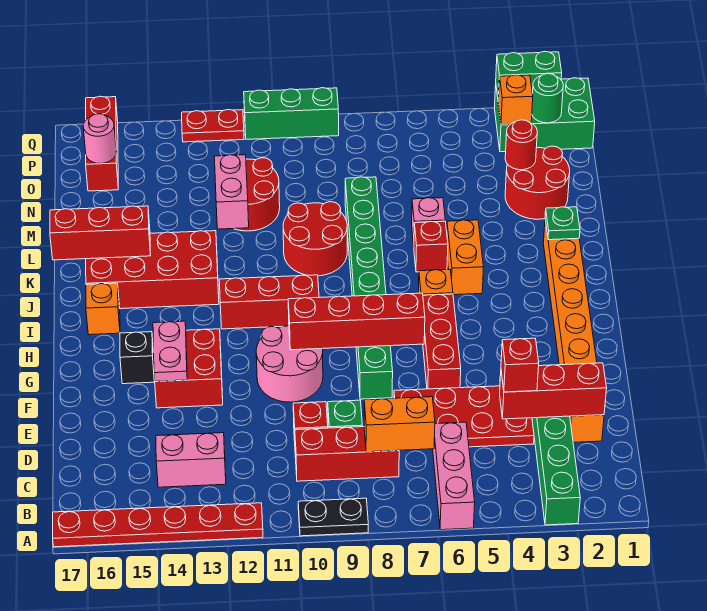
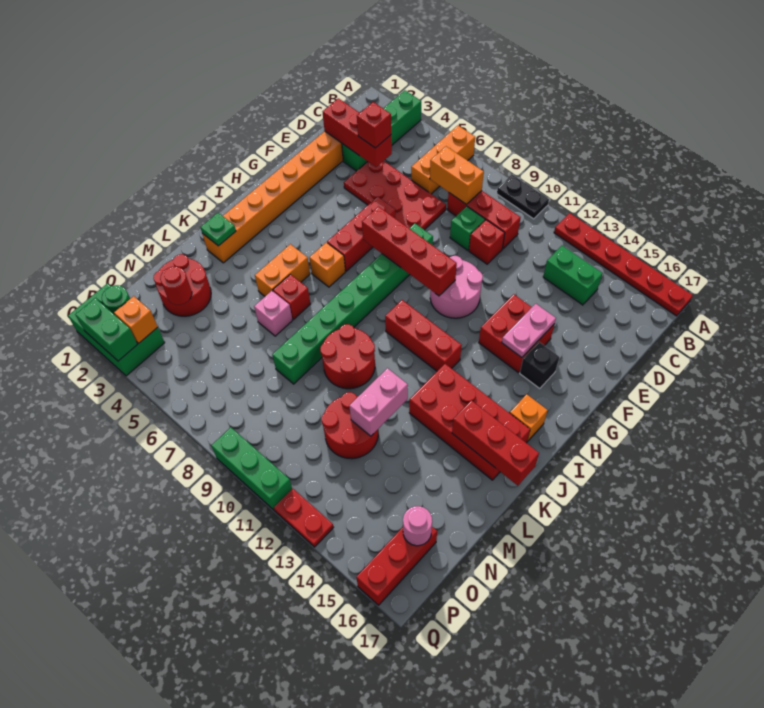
pink 1x3 brick [433,422,475,530] -> orange 1x3 brick [411,126,475,194]
pink 1x2 brick [156,433,226,487] -> green 1x2 brick [543,246,602,305]

